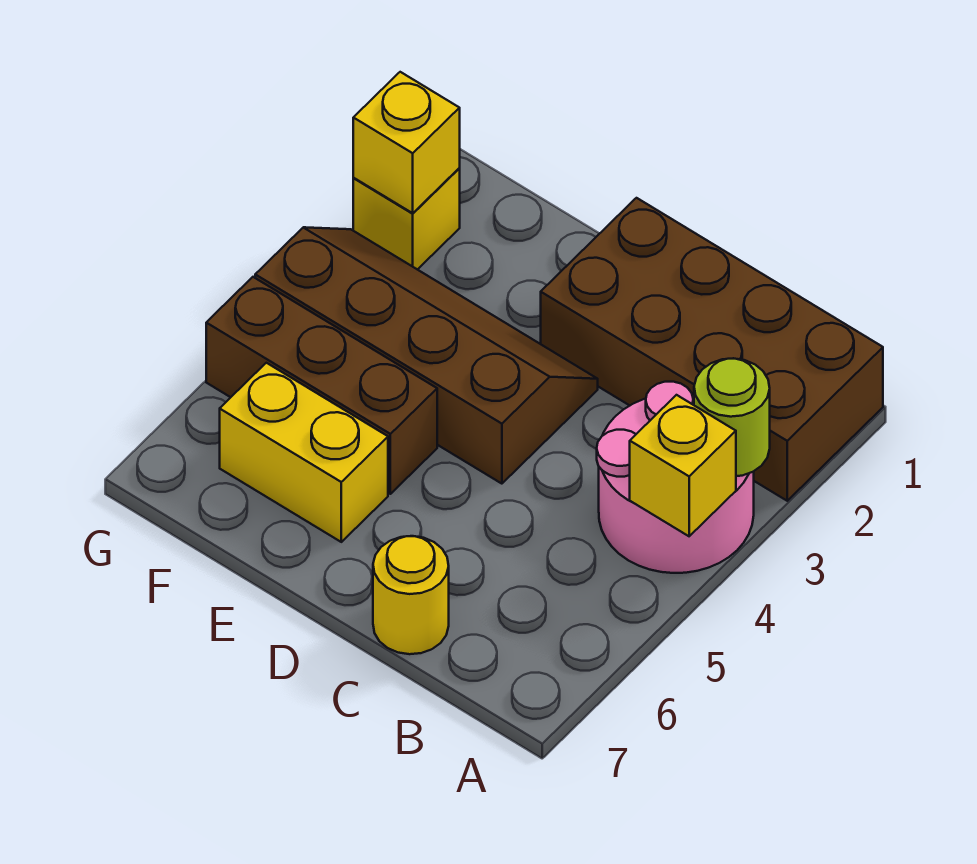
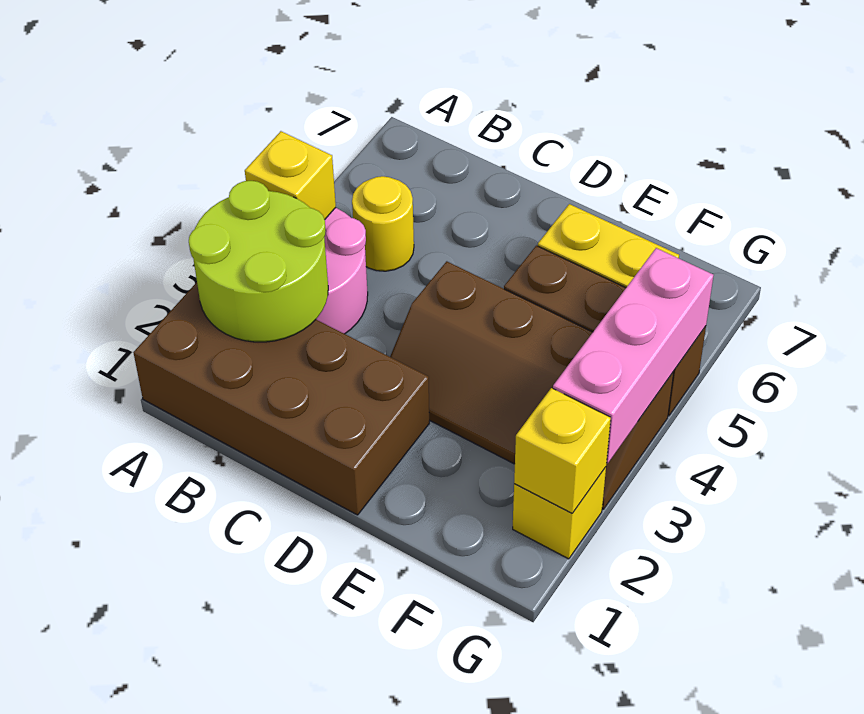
lime 1x1 round brick [694,358,770,476] -> lime 2x2 round brick [189,181,328,342]
yellow 1x1 round brick [373,536,449,654] -> yellow 1x1 round brick moved to [352,176,414,271]
none -> pink 1x3 brick [553,248,714,463]

